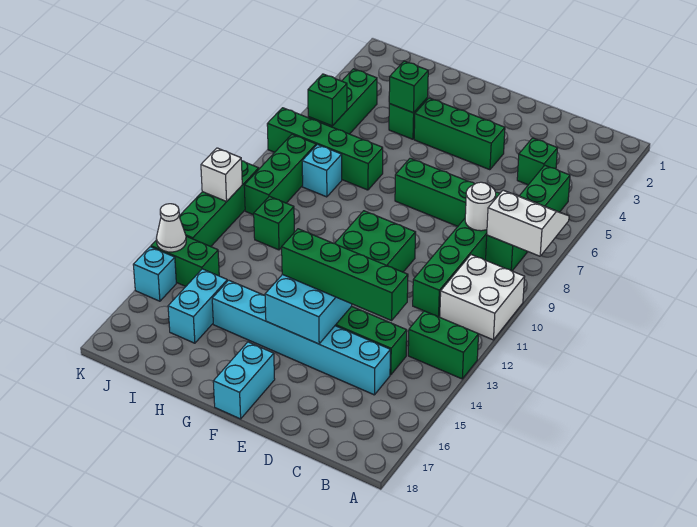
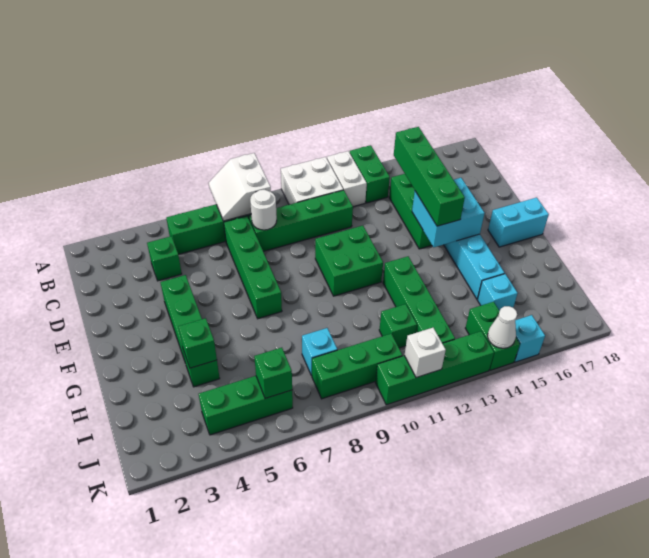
none -> white 1x2 brick [327,151,367,207]
green 1x4 brick [267,108,383,190] -> green 1x4 brick moved to [383,256,455,343]
cyan 1x2 brick [168,269,227,343] -> cyan 1x1 brick [477,274,518,311]

